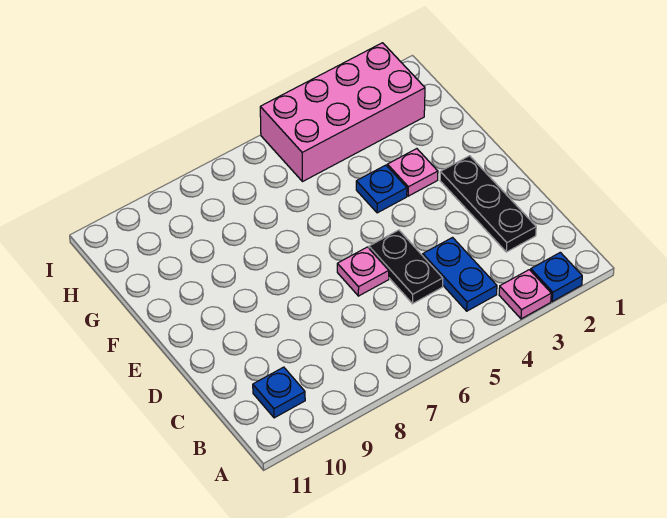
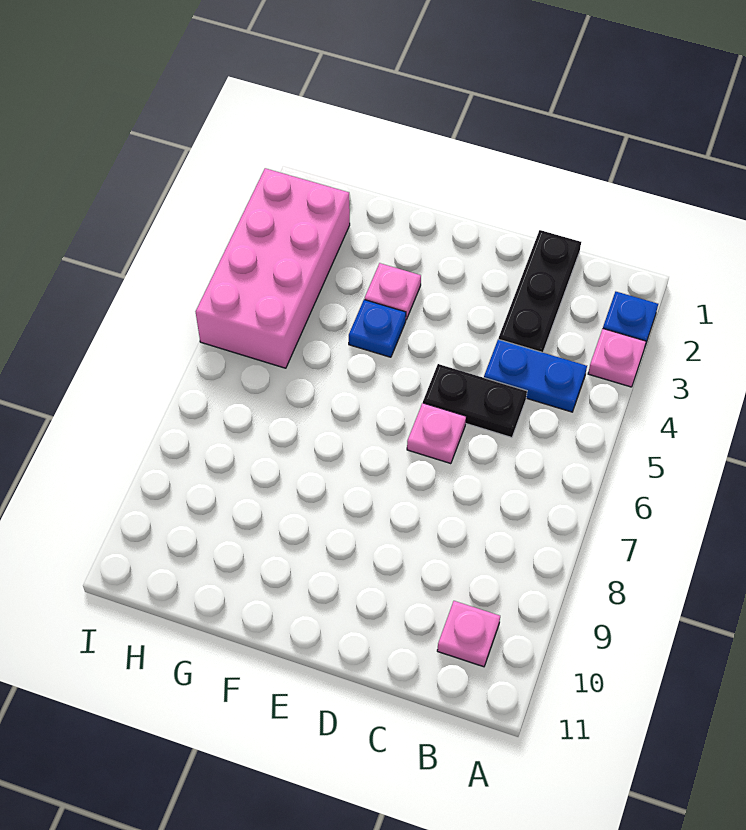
blue 1x1 plate [253,367,305,418] -> pink 1x1 plate [437,601,500,667]
black 1x3 plate [440,156,536,252] -> black 1x3 plate turned to [499,230,581,353]

